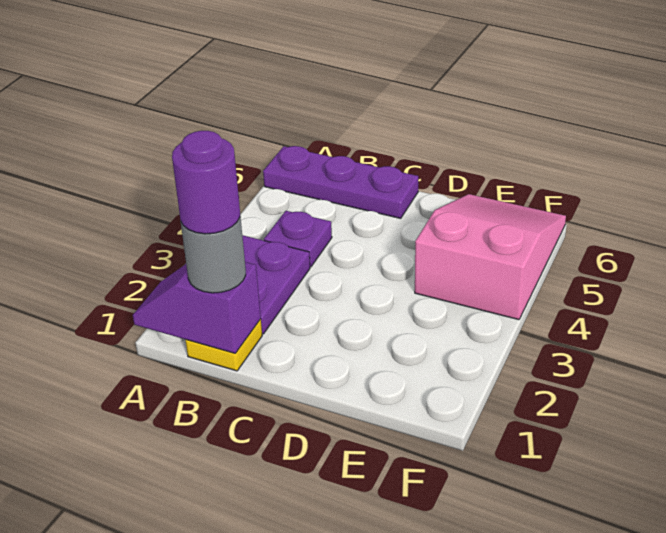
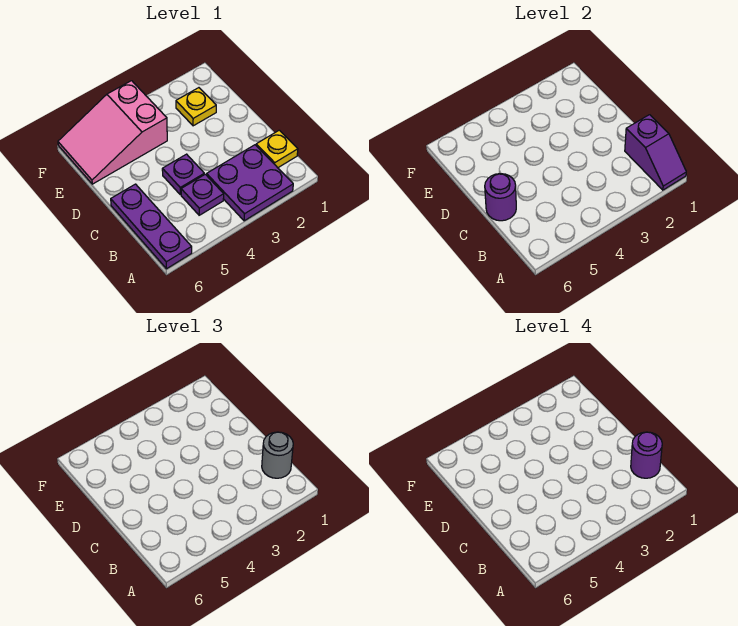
none -> purple 1x1 plate [162,154,204,195]
none -> purple 1x1 round brick [485,174,516,221]
none -> yellow 1x1 plate [176,88,216,126]

